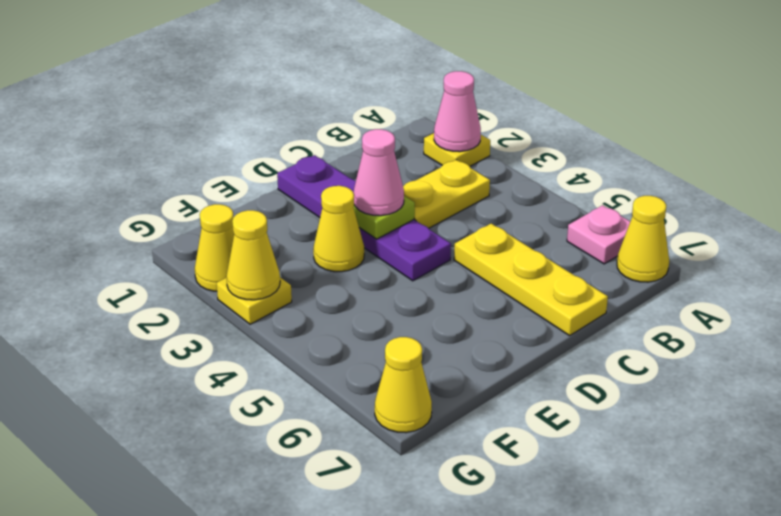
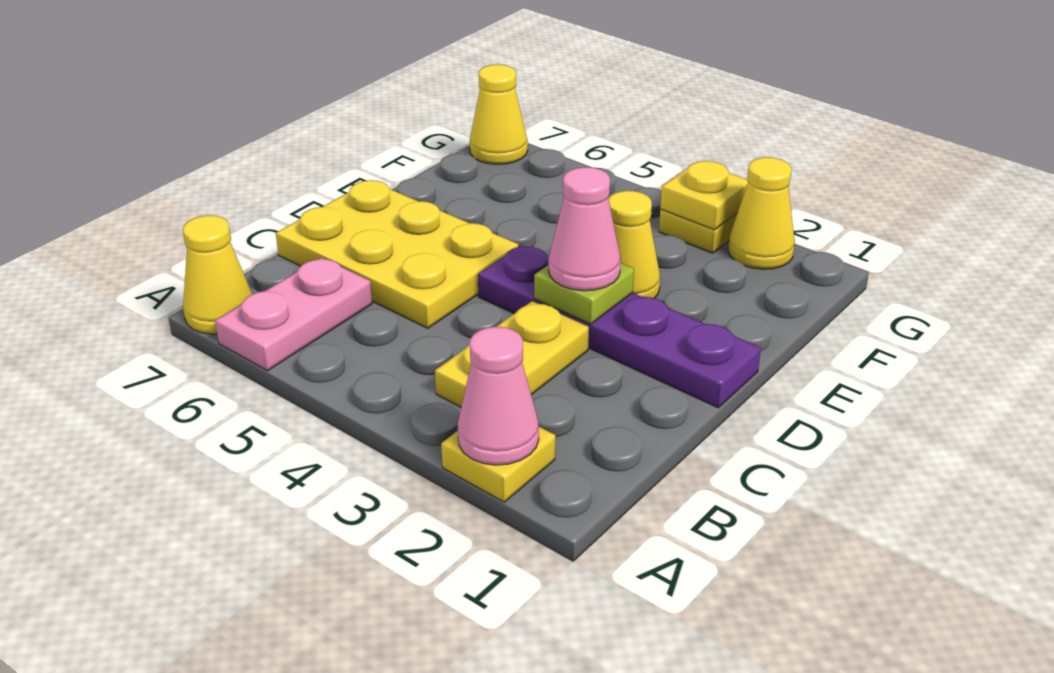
pink 1x1 plate [567,205,630,264] -> pink 1x2 plate [215,258,372,371]
yellow 1x3 plate [454,224,608,336] -> yellow 2x3 plate [276,180,518,328]
yellow 1x1 cone [226,210,280,300] -> yellow 1x1 plate [660,161,748,230]

